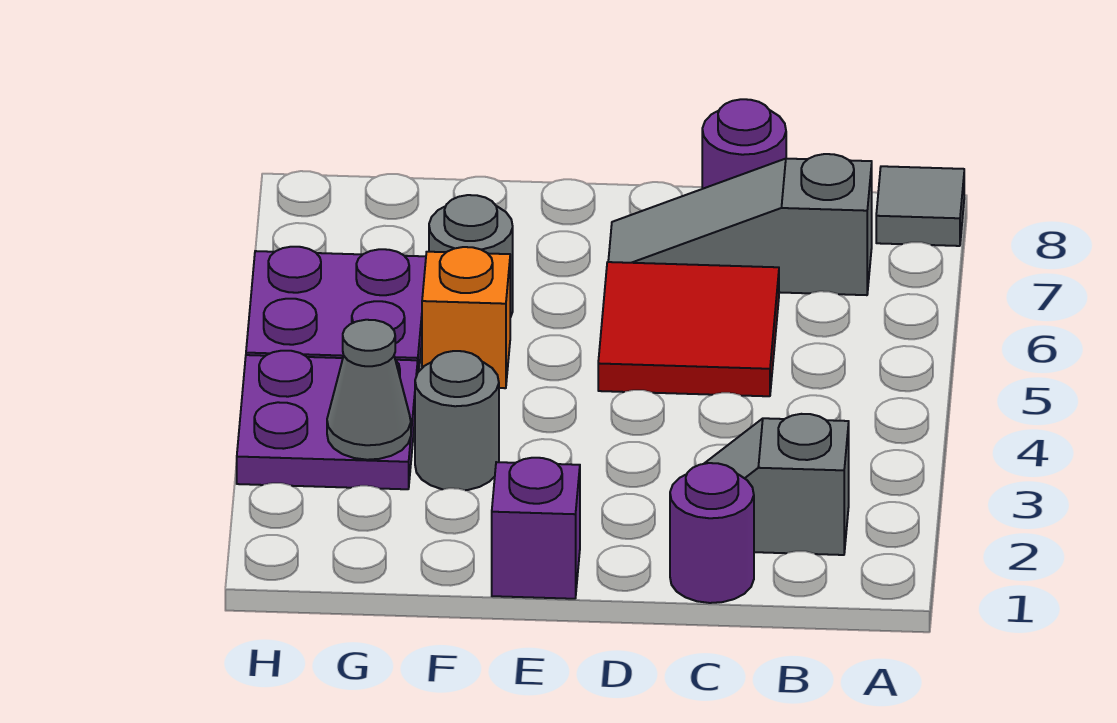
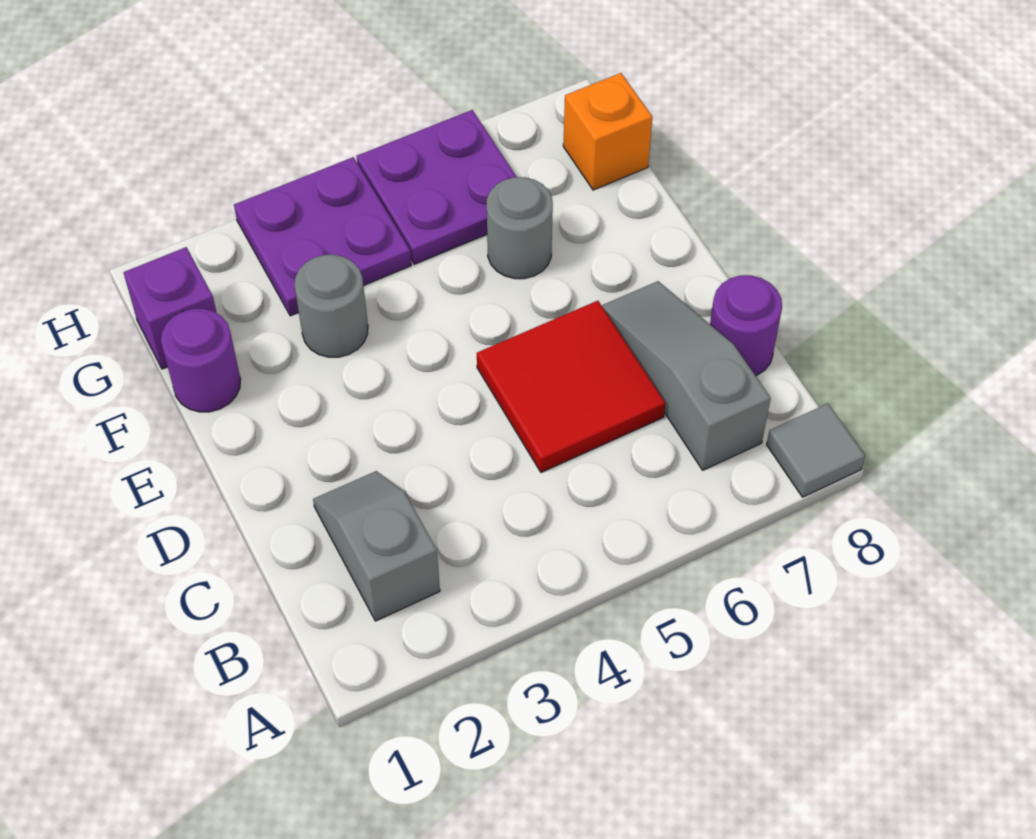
purple 1x1 round brick [670,463,754,603] -> purple 1x1 round brick moved to [161,309,241,412]
purple 1x1 brick [492,458,580,599] -> purple 1x1 brick moved to [123,247,217,369]
orange 1x1 brick [422,247,510,388] -> orange 1x1 brick moved to [563,73,652,190]
grey 1x1 cone [327,320,411,460] -> none

